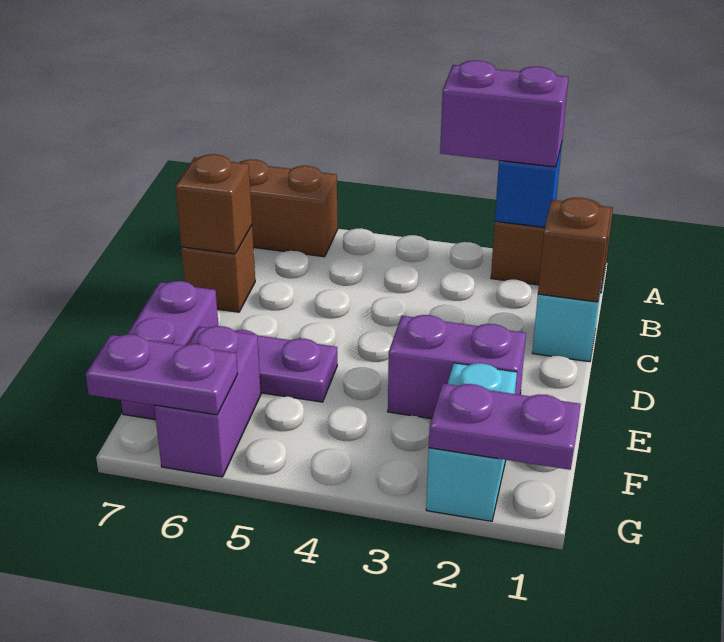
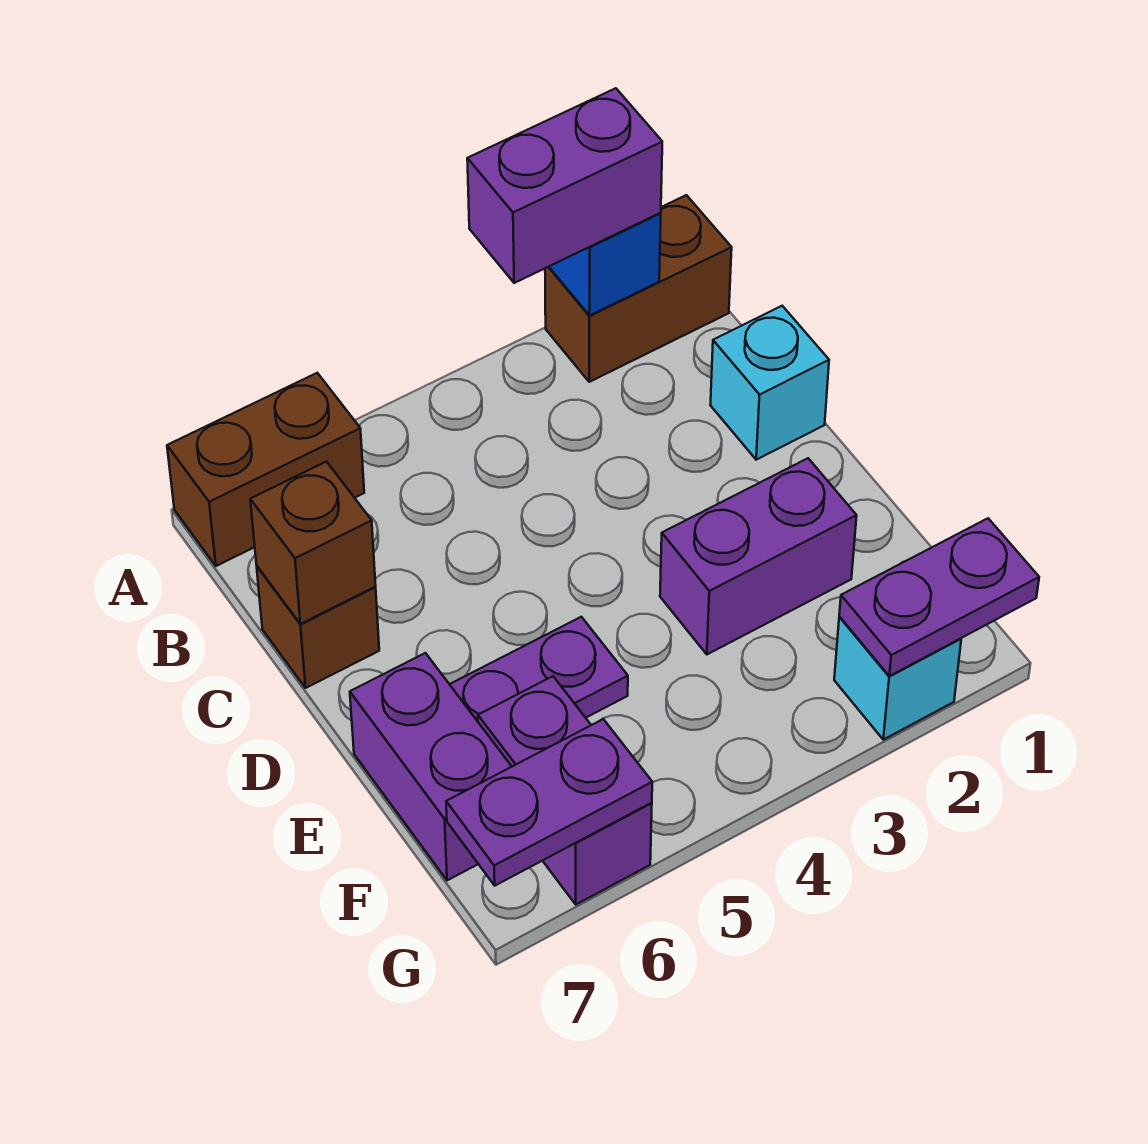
brown 1x1 brick [538,197,611,302] -> none
cyan 1x2 brick [426,363,517,521] -> cyan 1x1 brick [834,617,961,740]

